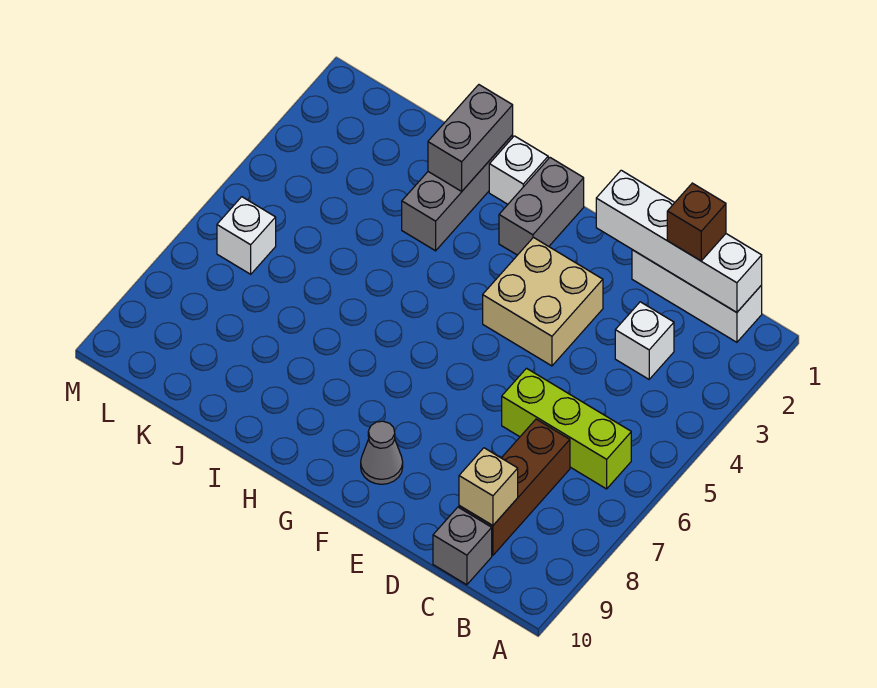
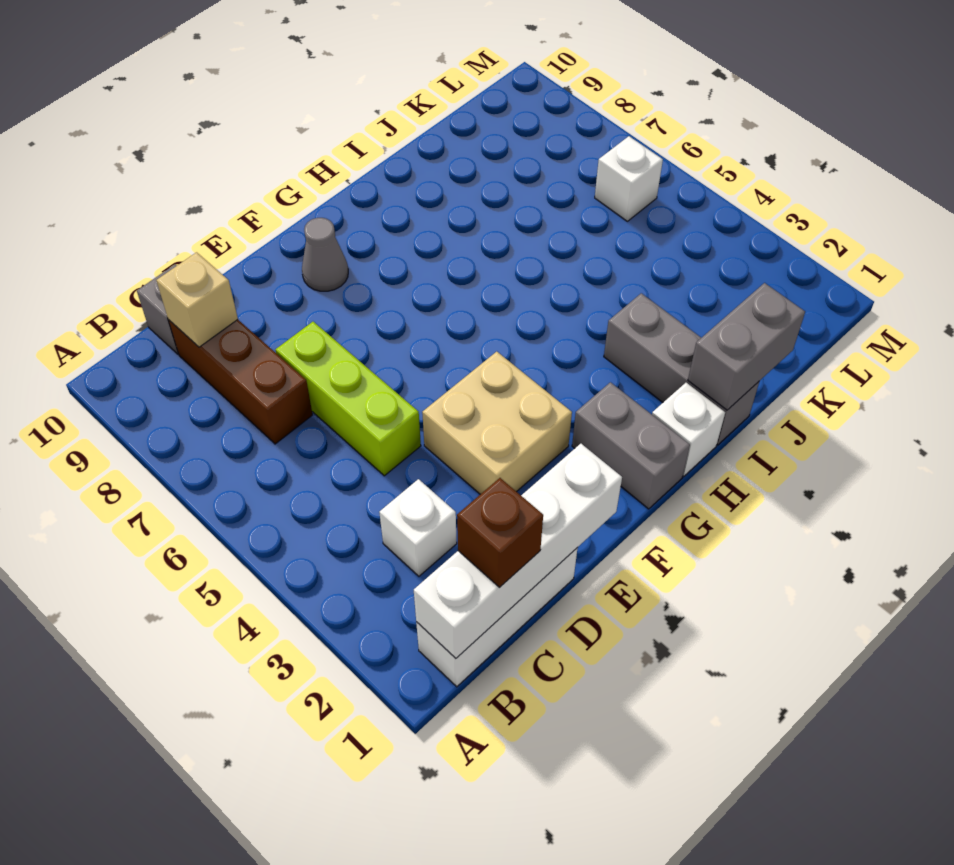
lime 1x3 brick [502,368,631,489] -> lime 1x3 brick turned to [275,322,421,476]
grey 1x2 brick [428,85,513,191] -> grey 1x2 brick turned to [688,283,805,410]

